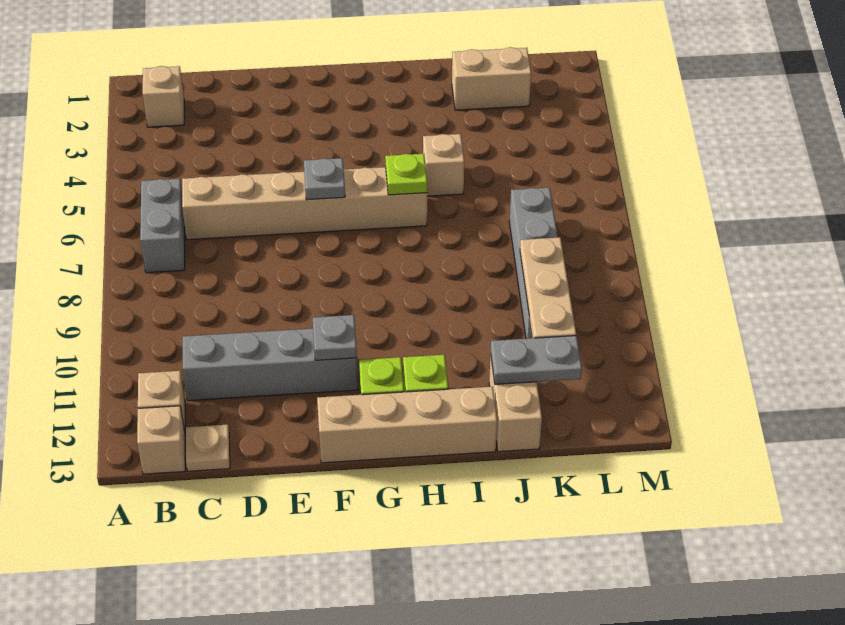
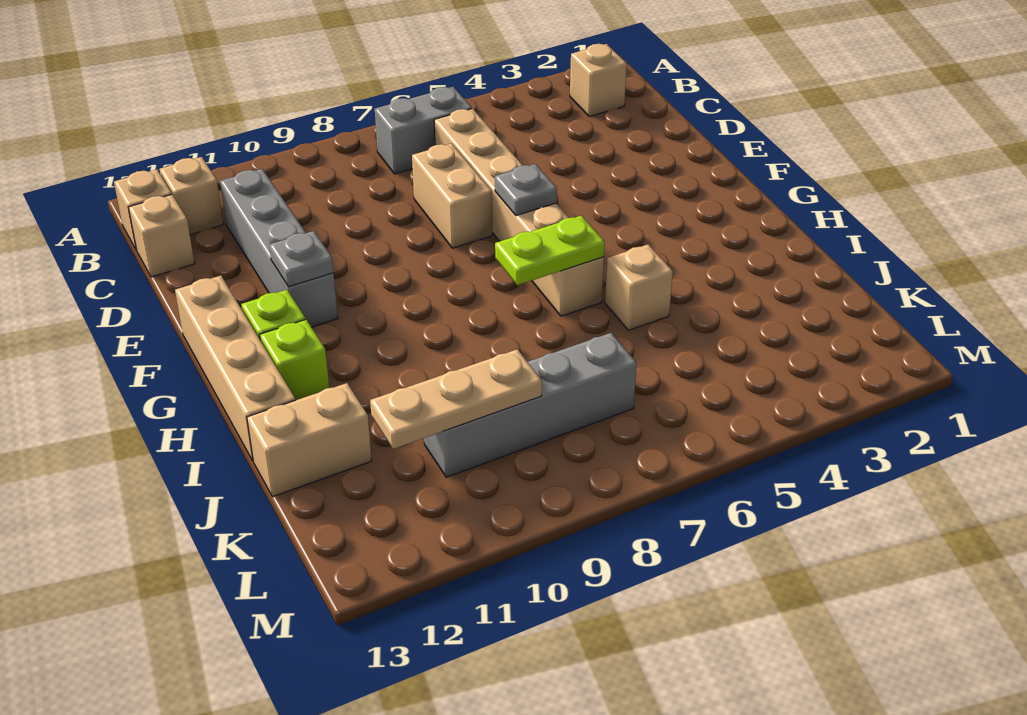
tan 1x1 plate [186,424,230,471] -> tan 1x1 brick [128,195,195,277]
lime 1x1 plate [385,154,427,195] -> lime 1x2 plate [495,216,605,285]
tan 1x2 brick [452,47,531,110] -> tan 1x2 brick moved to [412,143,492,248]
grey 1x2 plate [491,336,582,384] -> none

